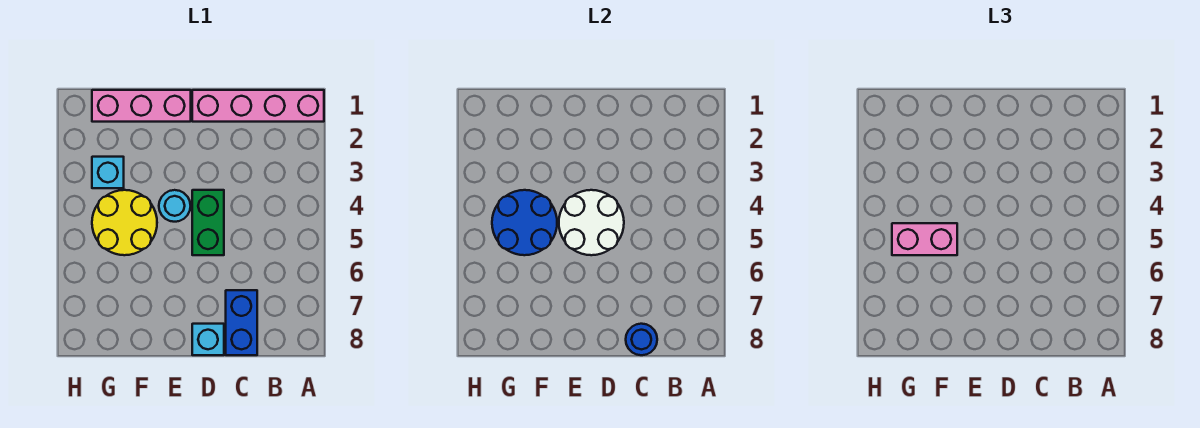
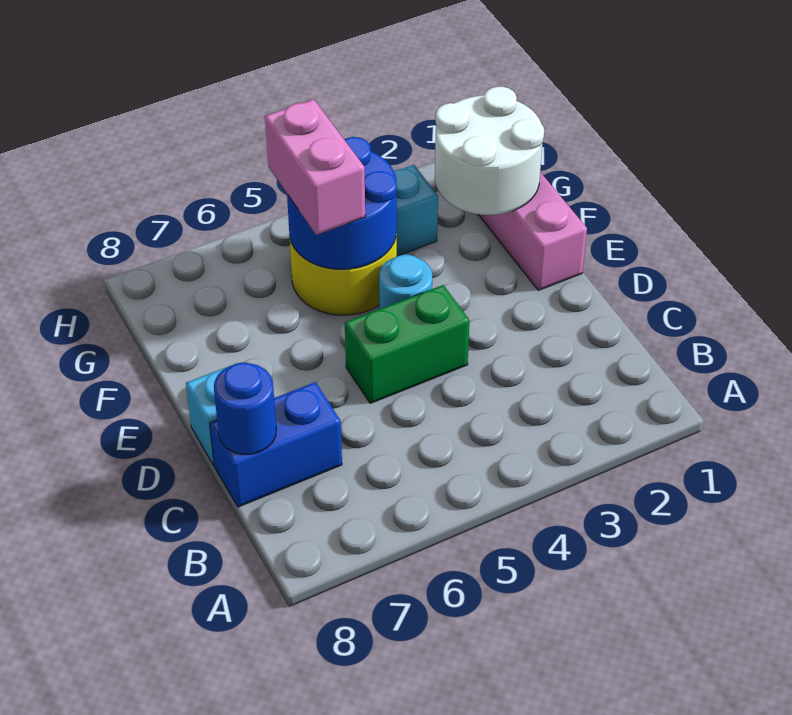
pink 1x4 brick [192,90,324,122] -> none
white 2x2 round brick [559,190,624,255] -> white 2x2 round brick moved to [435,87,544,215]

